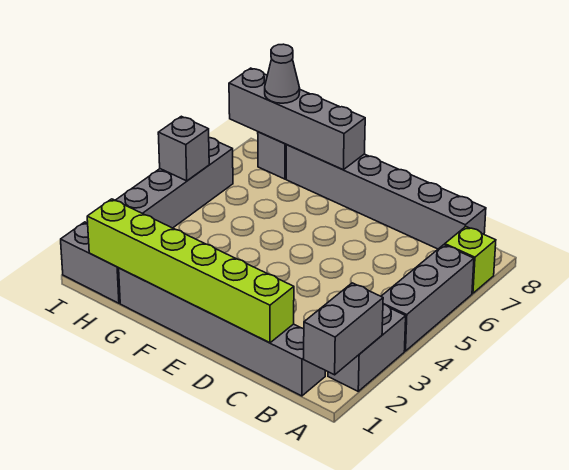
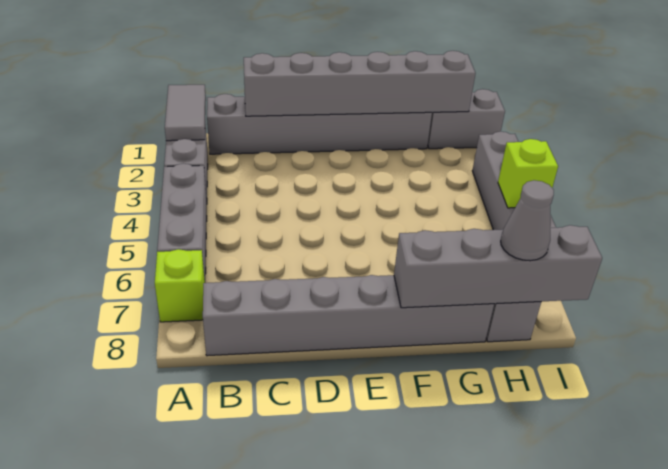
grey 1x2 brick [304,283,383,375] -> grey 1x2 tile [165,85,206,141]
lime 1x6 brick [87,199,294,343] -> grey 1x6 brick [244,51,475,116]
grey 1x1 brick [158,116,209,181] -> lime 1x1 brick [498,139,558,208]

